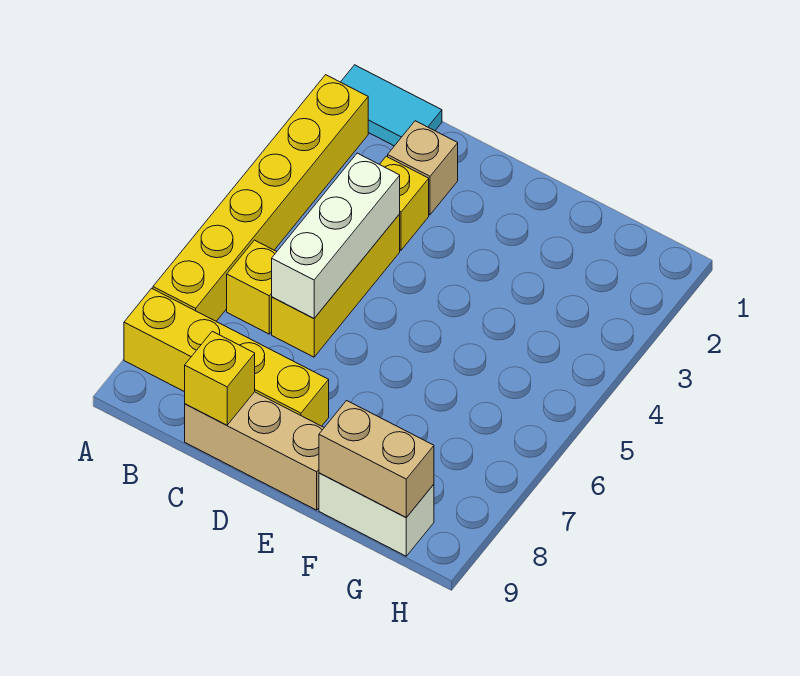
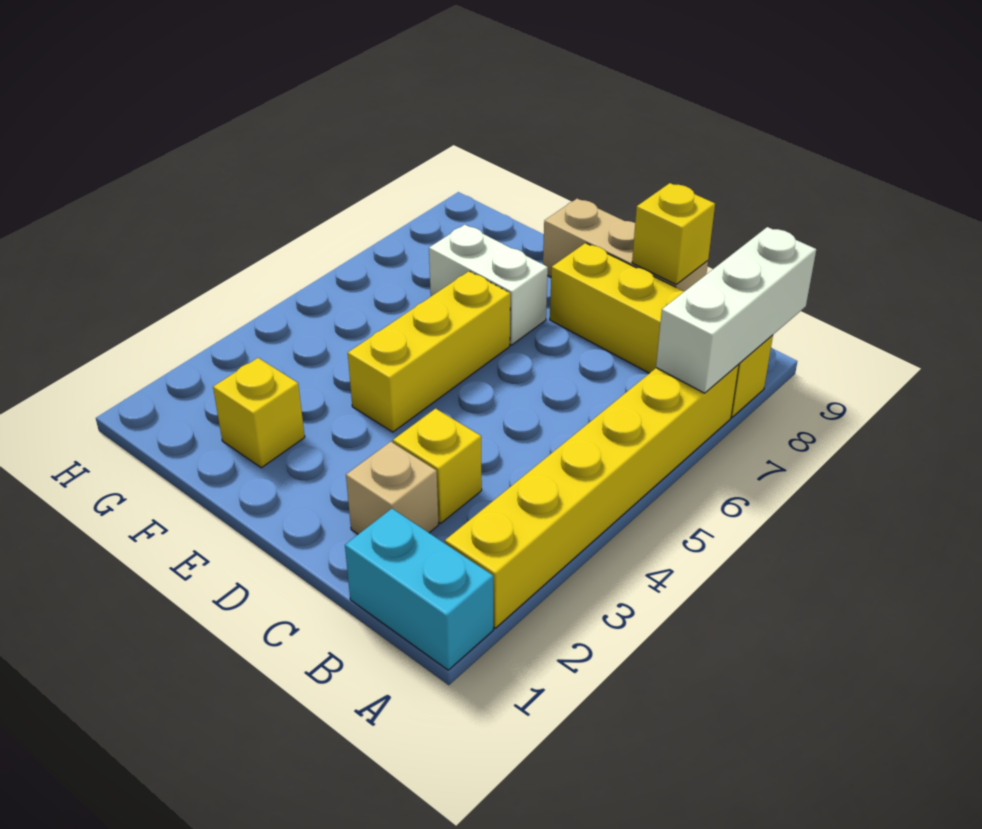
cyan 1x2 tile [341,65,442,146] -> cyan 1x2 brick [345,509,493,670]
yellow 1x1 brick [227,240,277,334] -> yellow 1x1 brick moved to [213,358,305,468]
yellow 1x3 brick [272,214,400,357] -> yellow 1x3 brick moved to [348,271,510,432]
white 1x3 brick [272,153,400,318] -> white 1x3 brick moved to [656,227,816,393]
white 1x2 brick [319,473,434,556] -> white 1x2 brick moved to [429,225,548,345]
tan 1x2 brick [319,401,434,517] -> none

